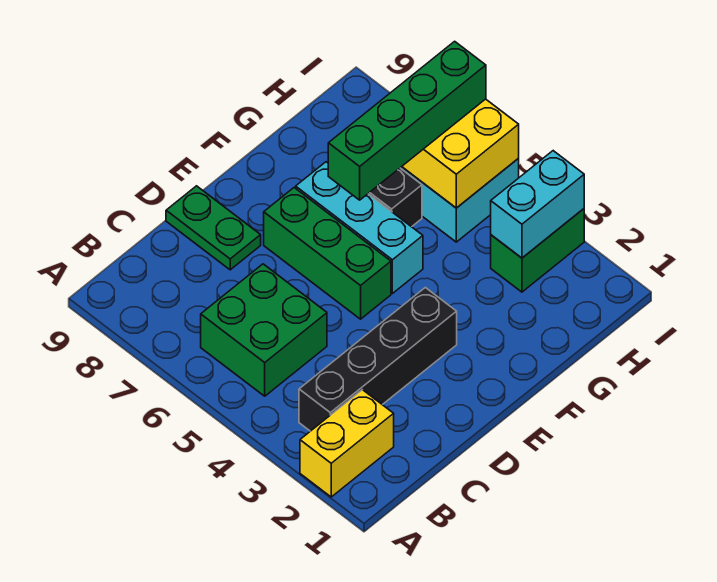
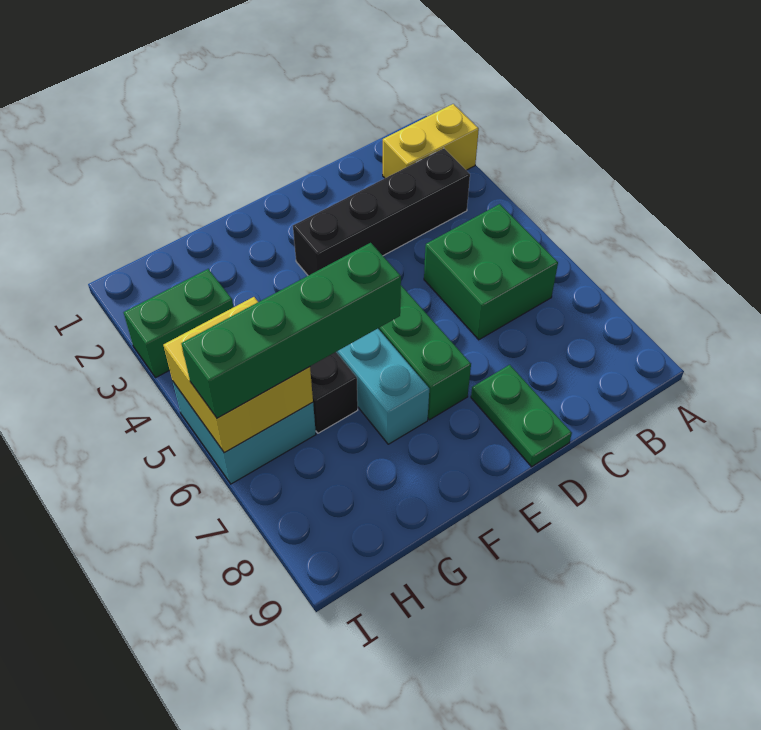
cyan 1x2 brick [491,151,584,258] -> none

